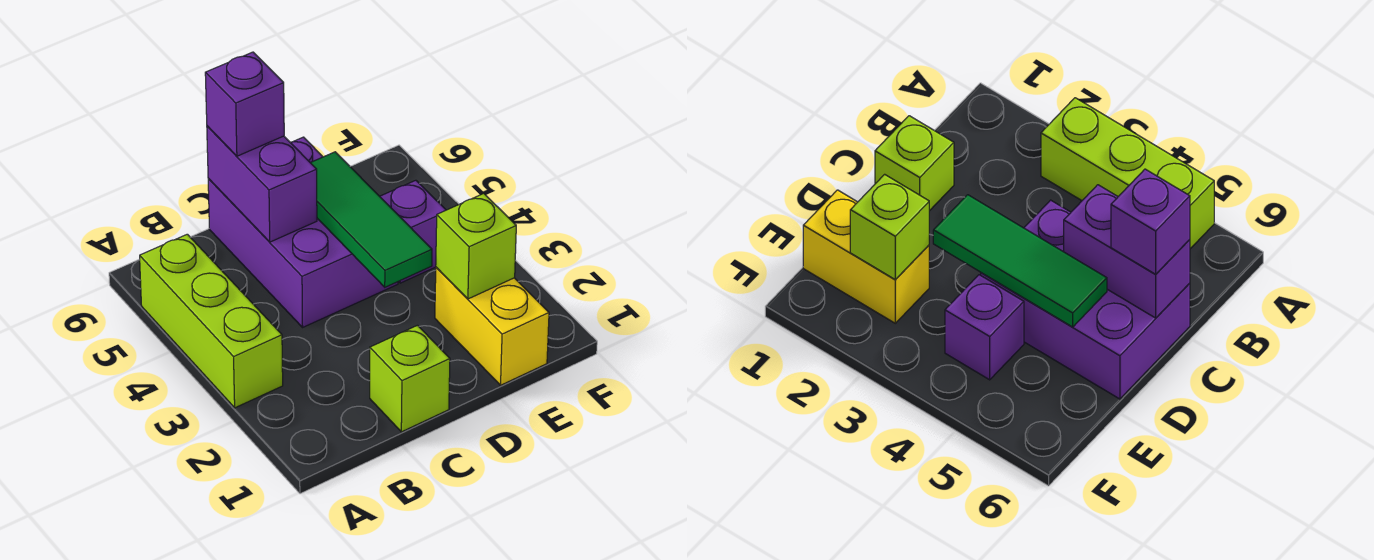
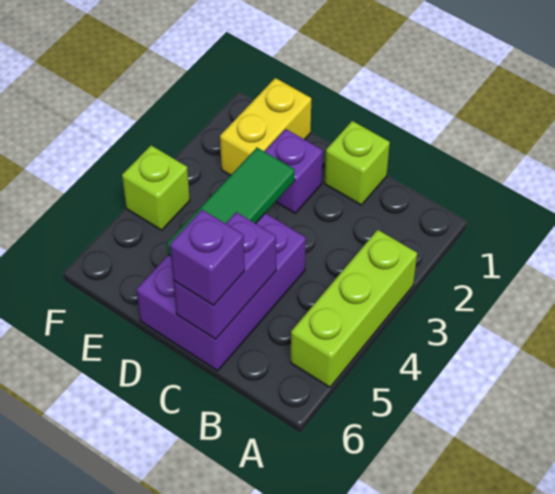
lime 1x1 brick [436,193,516,299] -> lime 1x1 brick moved to [122,145,190,230]
purple 1x1 brick [380,180,446,283] -> purple 1x1 brick moved to [264,129,323,213]

